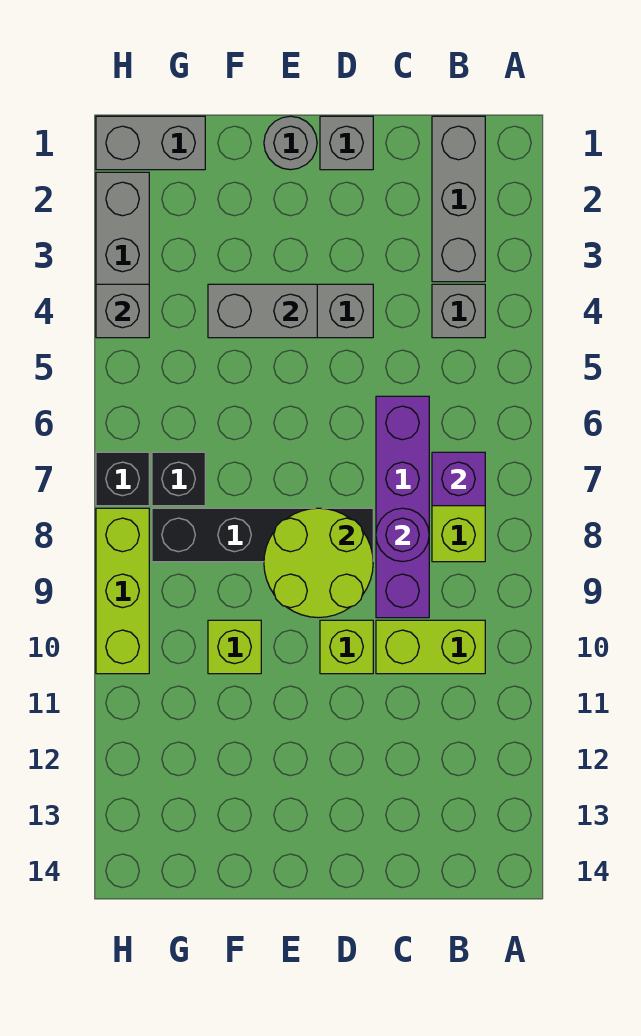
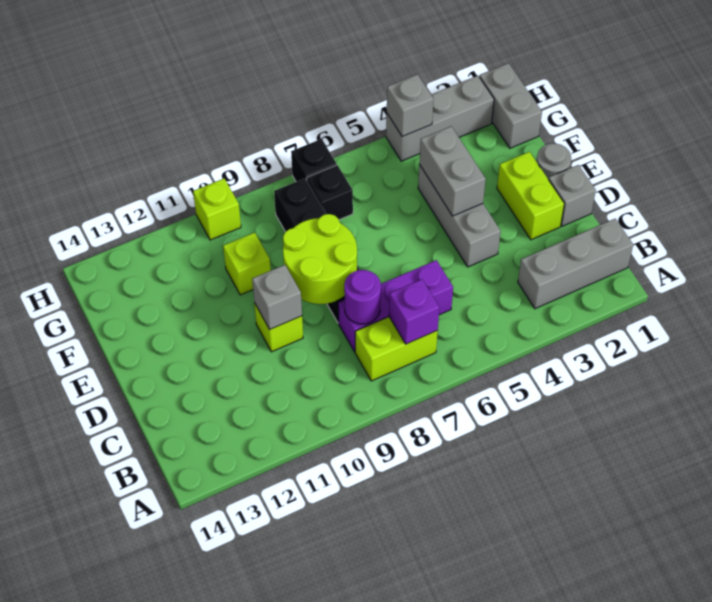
grey 1x1 brick [432,284,485,338] -> grey 1x1 brick moved to [252,265,302,329]
lime 1x2 brick [376,620,485,674] -> lime 1x2 brick moved to [497,152,564,240]
purple 1x4 brick [376,396,429,618] -> purple 1x3 brick [338,260,453,352]
lime 1x3 brick [96,508,149,674] -> lime 1x1 brick [193,179,241,240]

